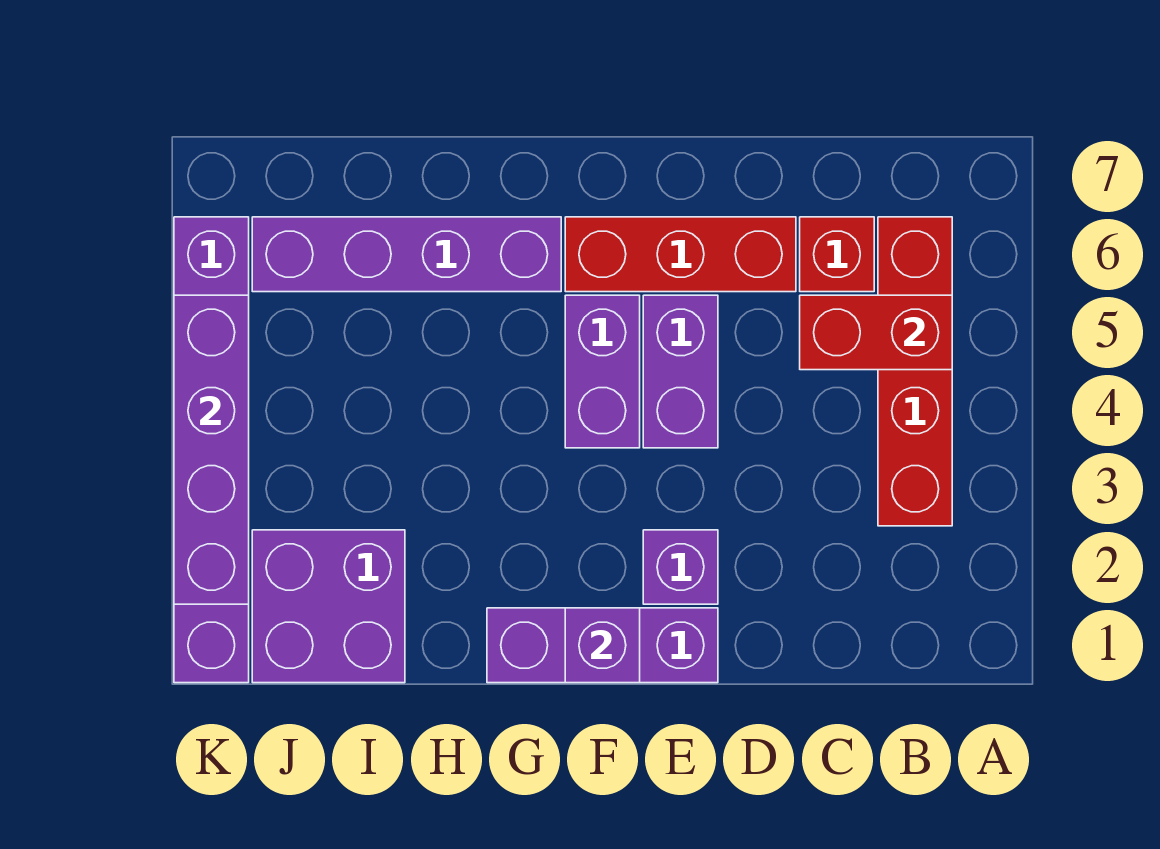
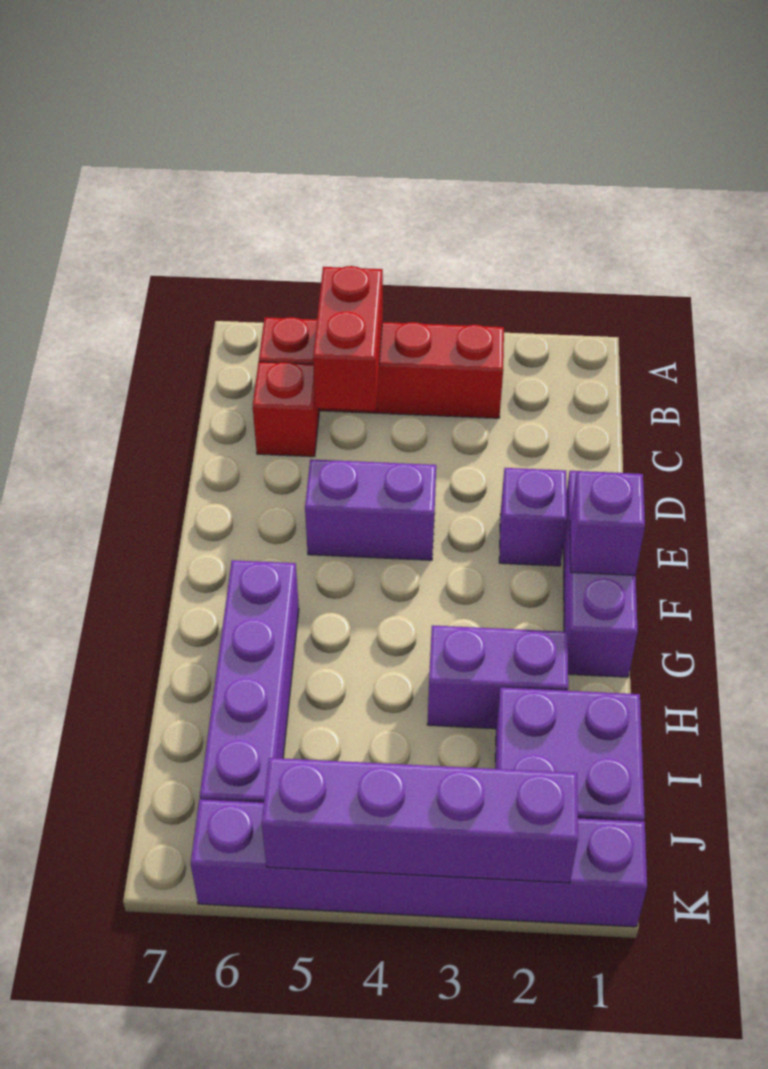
red 1x3 brick [565,217,796,292] -> none
purple 1x2 brick [565,295,640,448] -> purple 1x2 brick moved to [427,625,568,729]

